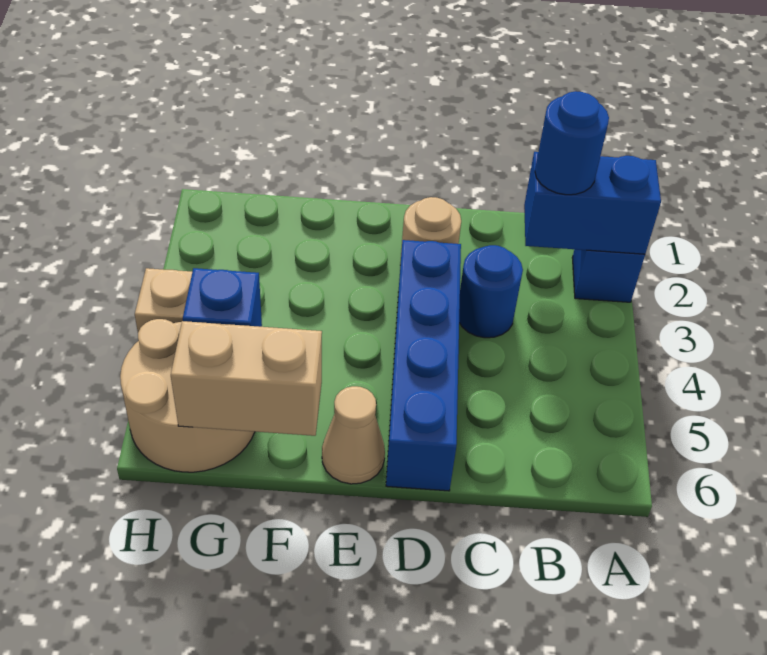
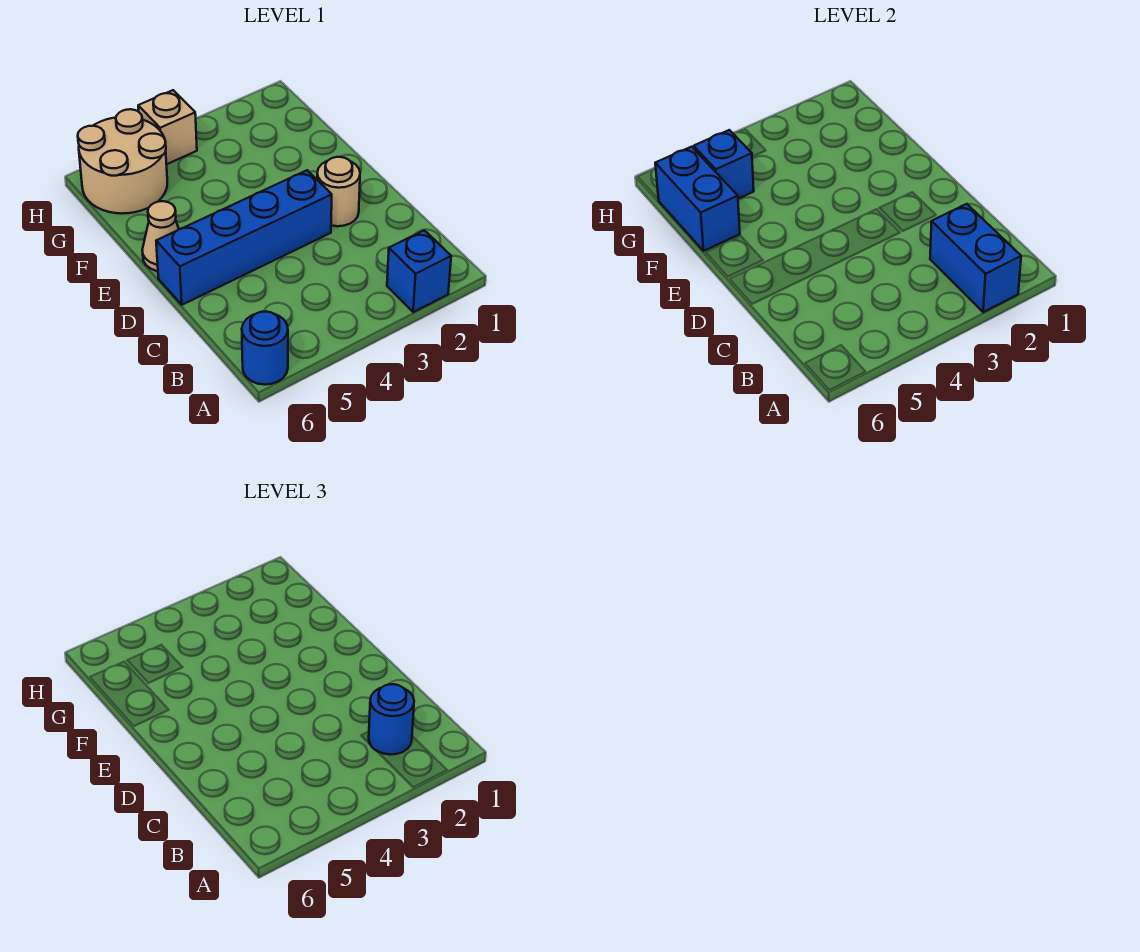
blue 1x1 round brick [459,245,523,338] -> blue 1x1 round brick moved to [242,312,288,385]
tan 1x2 brick [171,321,322,436] -> blue 1x2 brick [655,147,740,251]

